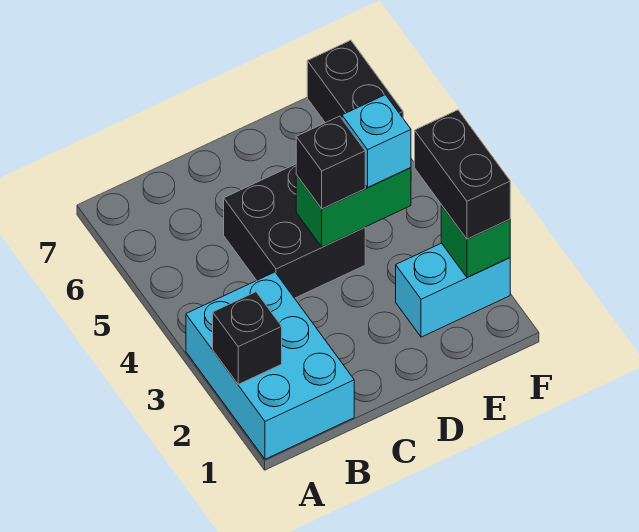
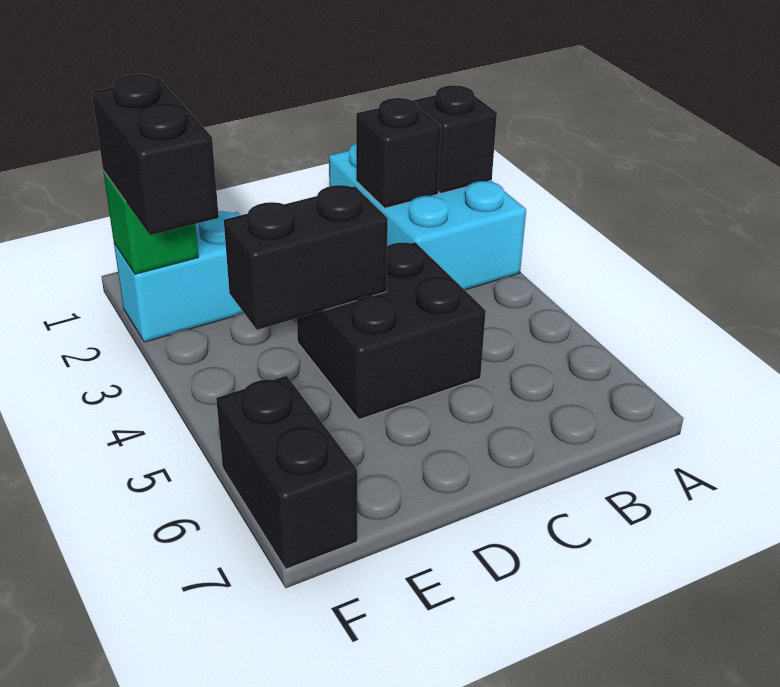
green 1x2 brick [296,168,411,247] -> black 1x2 brick [224,185,388,330]
black 1x1 brick [296,116,365,209] -> black 1x1 brick moved to [356,98,441,208]
cyan 1x1 brick [342,95,411,187] -> none

